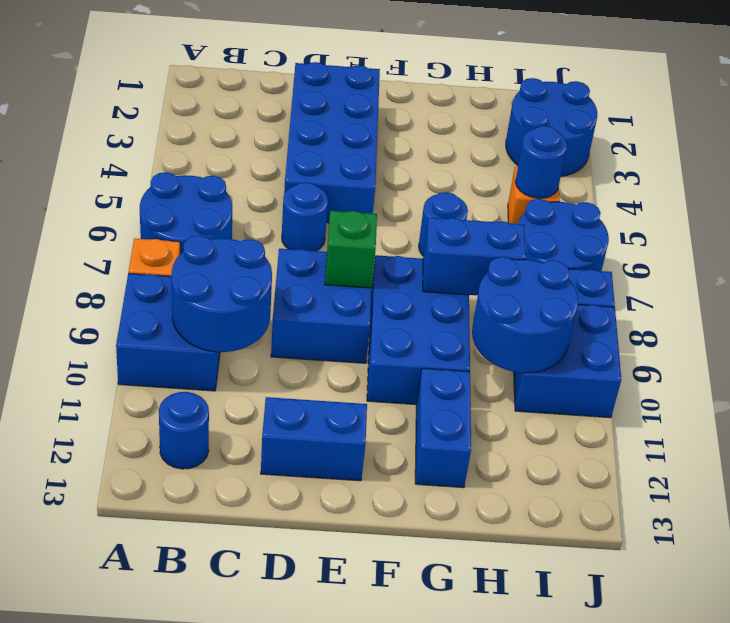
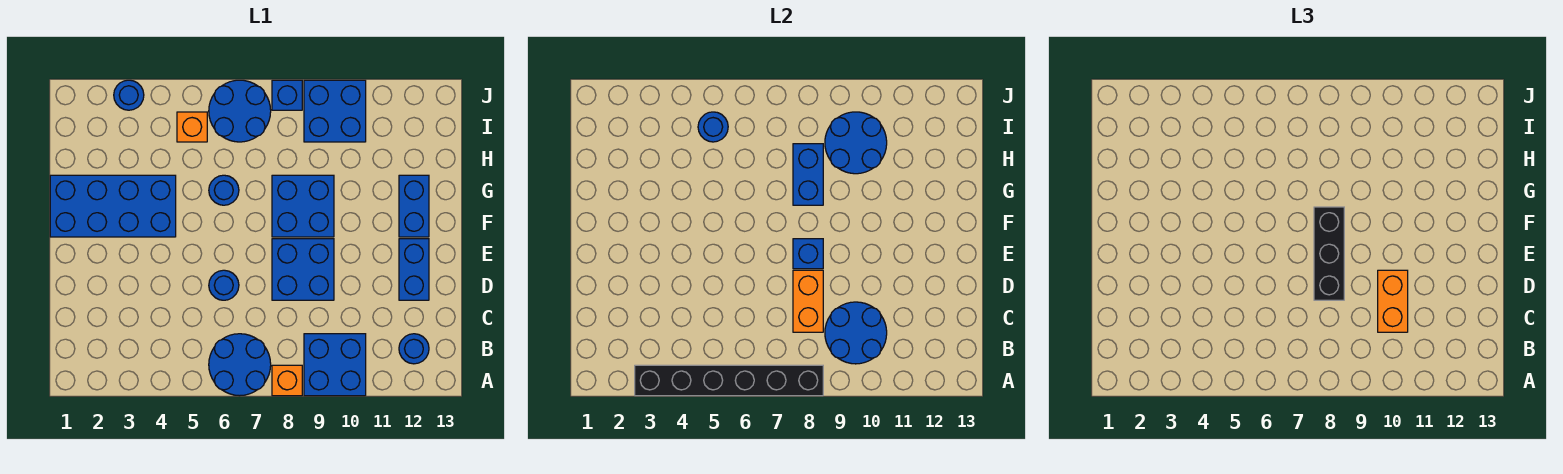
none -> black 1x6 brick [635,365,823,396]
none -> orange 1x2 brick [793,270,823,332]
none -> orange 1x2 brick [1378,270,1408,332]
blue 2x4 brick [284,62,380,223] -> blue 2x4 brick moved to [50,175,176,237]
none -> black 1x3 brick [1314,207,1344,300]
green 1x1 brick [325,211,377,288] -> blue 1x1 brick [793,239,823,269]
blue 2x3 brick [367,255,470,405] -> blue 2x2 brick [272,175,334,237]
blue 1x2 brick [415,368,471,488] -> blue 1x2 brick turned to [399,175,429,237]
blue 2x2 round brick [506,78,597,177] -> blue 1x1 round brick [114,80,144,110]

